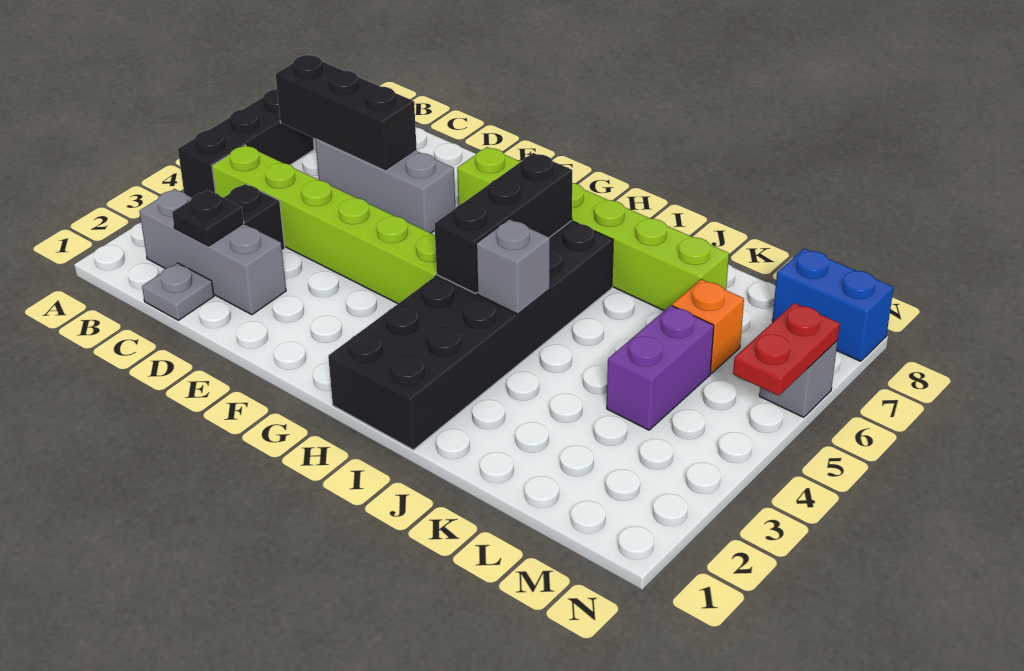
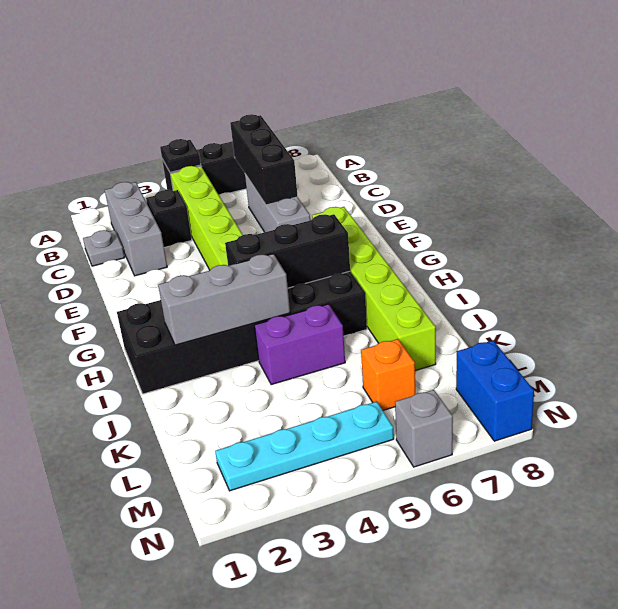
black 1x1 plate [172,190,244,246] -> black 1x1 plate moved to [160,139,201,172]
grey 1x1 brick [476,219,550,314] -> grey 1x3 brick [158,254,290,345]
purple 1x2 brick [607,305,714,430] -> purple 1x2 brick moved to [255,304,345,385]
none -> cyan 1x4 plate [215,402,394,491]
red 1x2 plate [733,303,840,396] -> none

